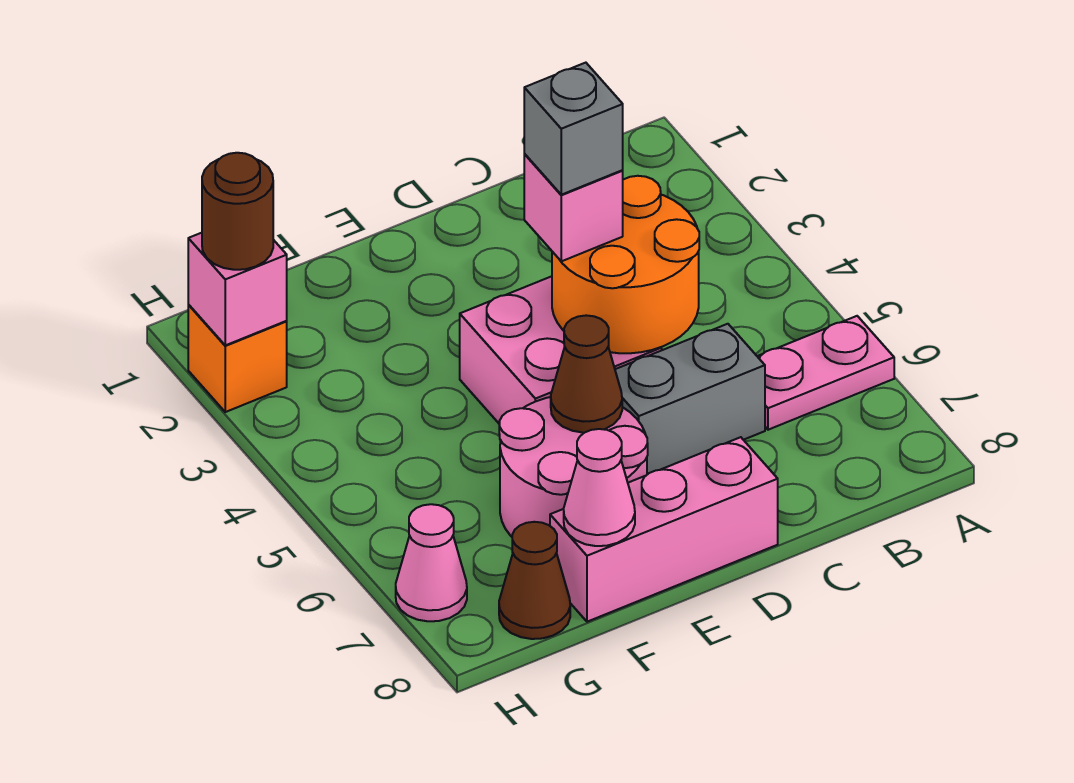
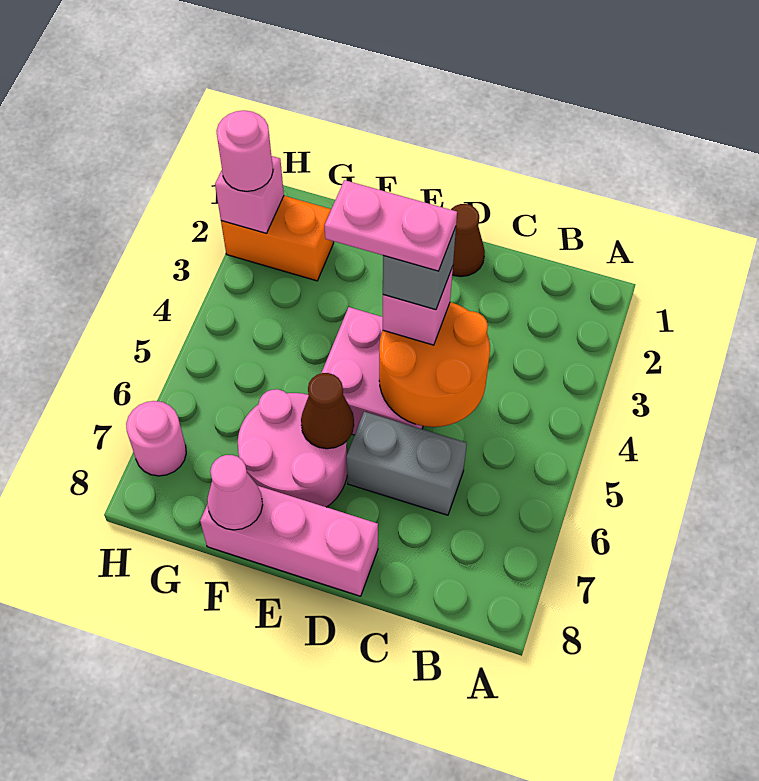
pink 1x2 plate [757,316,894,430] -> pink 1x2 plate moved to [325,180,457,271]
brown 1x1 cone [499,522,570,639] -> brown 1x1 cone moved to [451,204,485,277]
orange 1x1 brick [188,305,287,412] -> orange 1x2 brick [221,196,334,281]
brown 1x1 round brick [202,153,273,270] -> pink 1x1 round brick [216,110,273,191]
pink 1x1 cone [396,504,467,621] -> pink 1x1 round brick [126,401,186,476]

